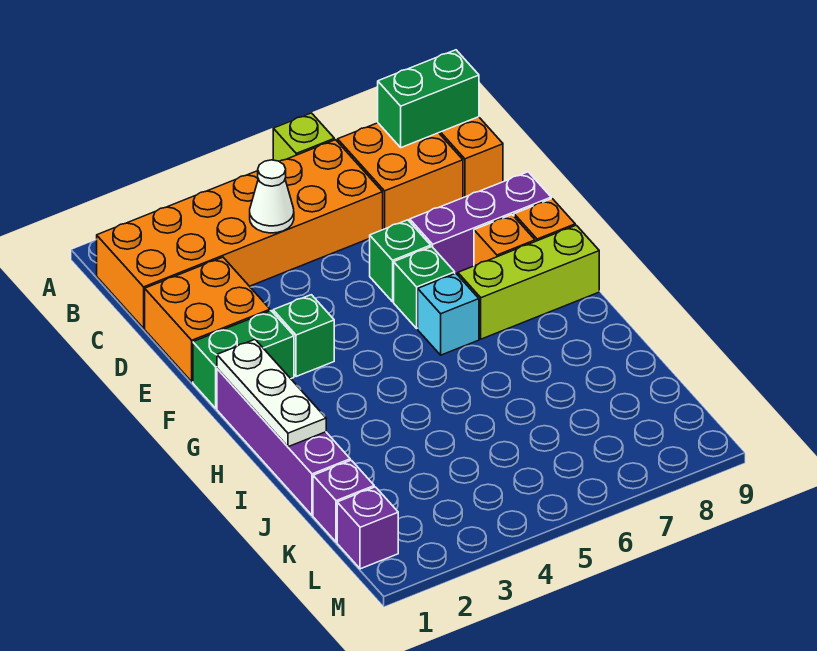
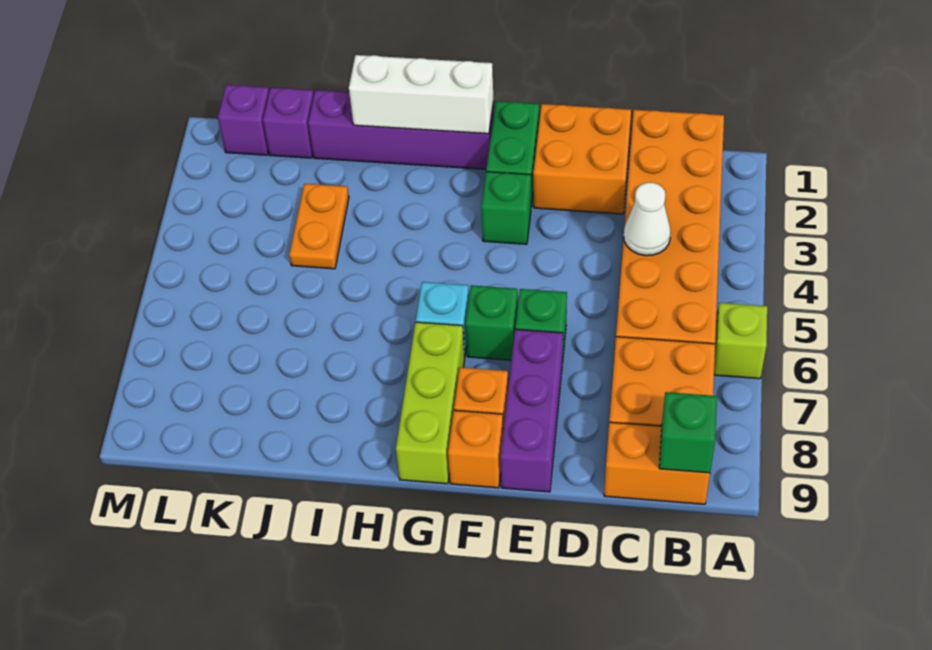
green 1x2 brick [378,50,479,148] -> green 1x1 brick [659,392,717,473]
white 1x3 plate [217,340,326,447] -> white 1x3 brick [349,55,494,134]
none -> orange 1x2 plate [289,184,349,269]

